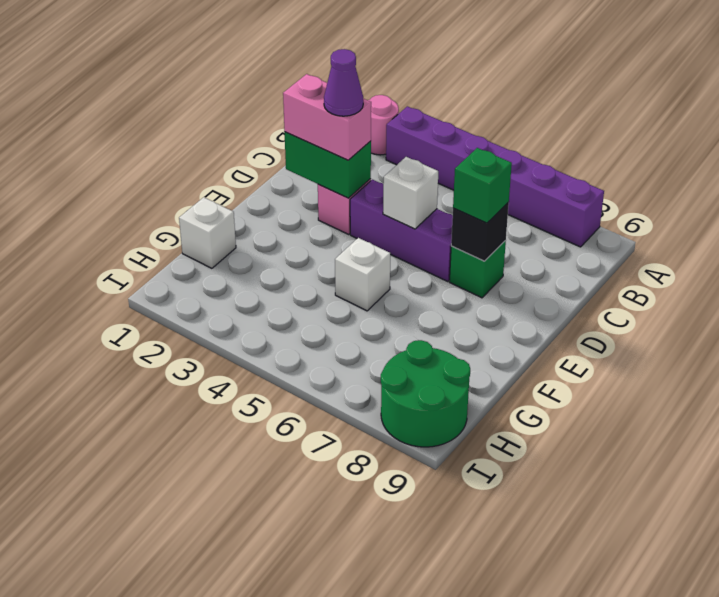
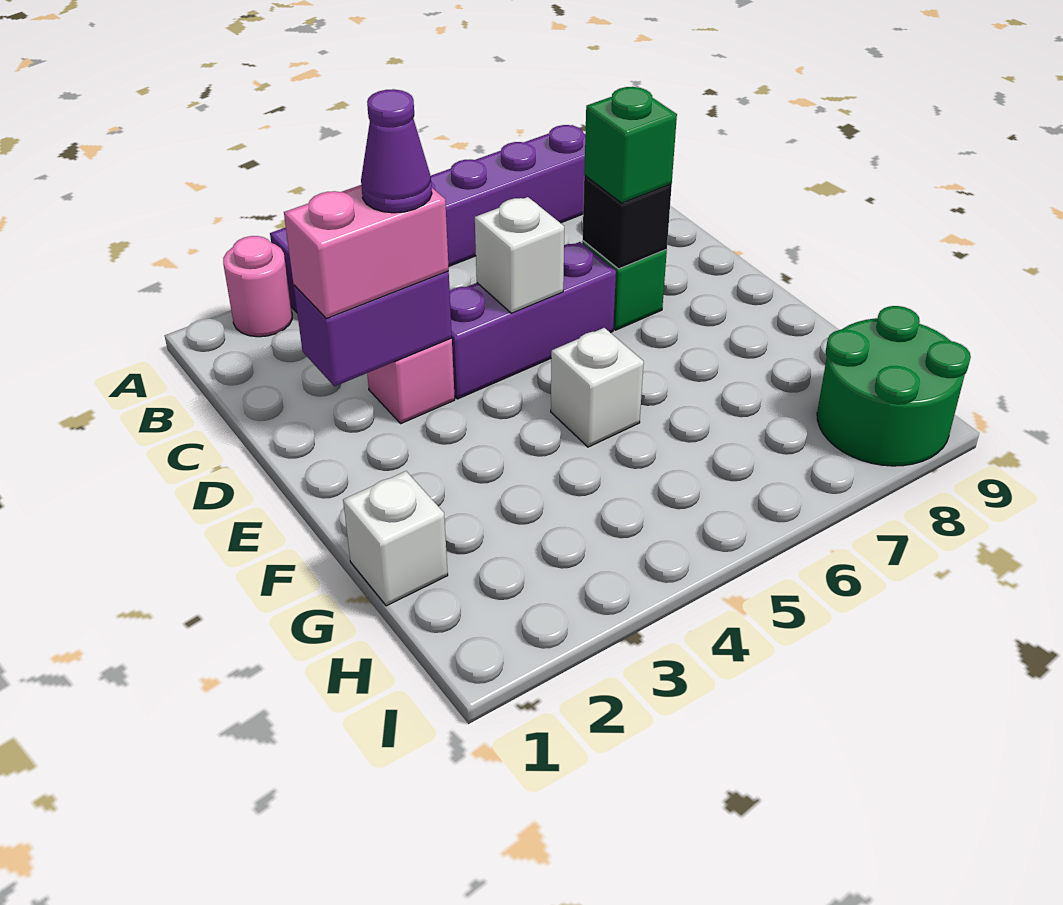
green 1x2 brick [285,132,371,198] -> purple 1x2 brick [294,271,452,386]

